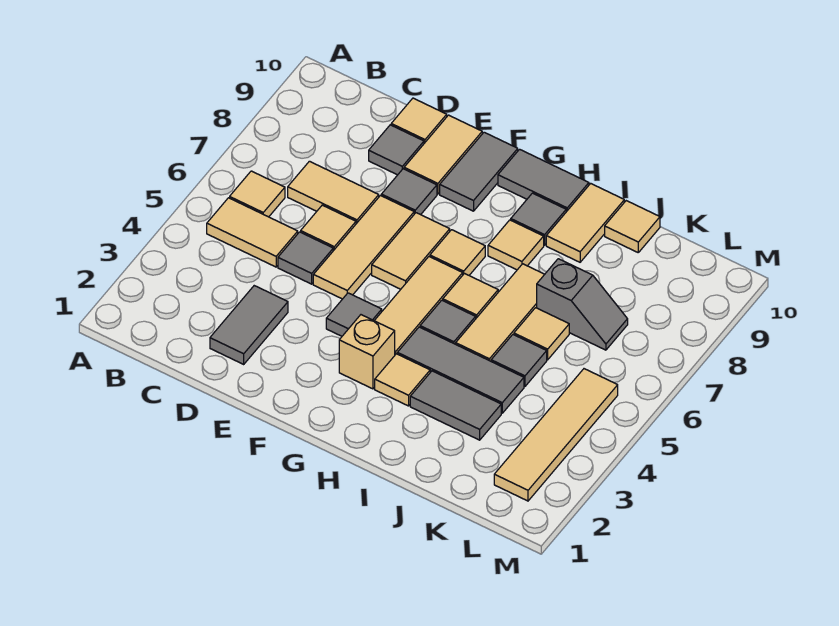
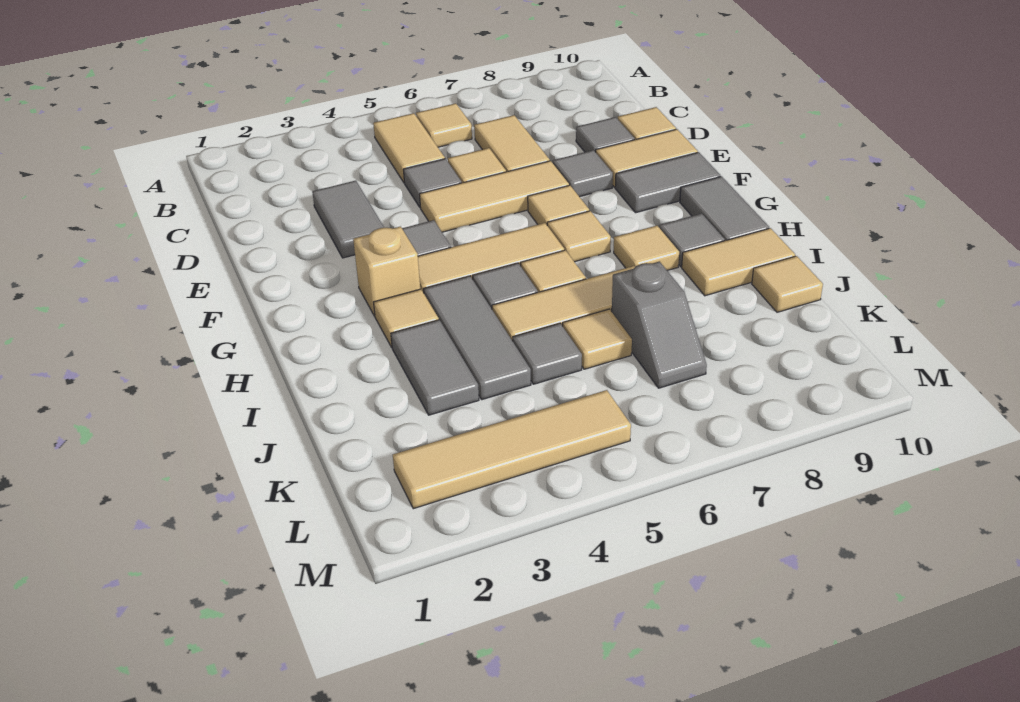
grey 1x2 tile [210,286,288,364] -> grey 1x2 tile turned to [312,181,384,258]
tan 1x2 tile [372,213,450,289] -> tan 1x1 tile [528,185,589,225]

